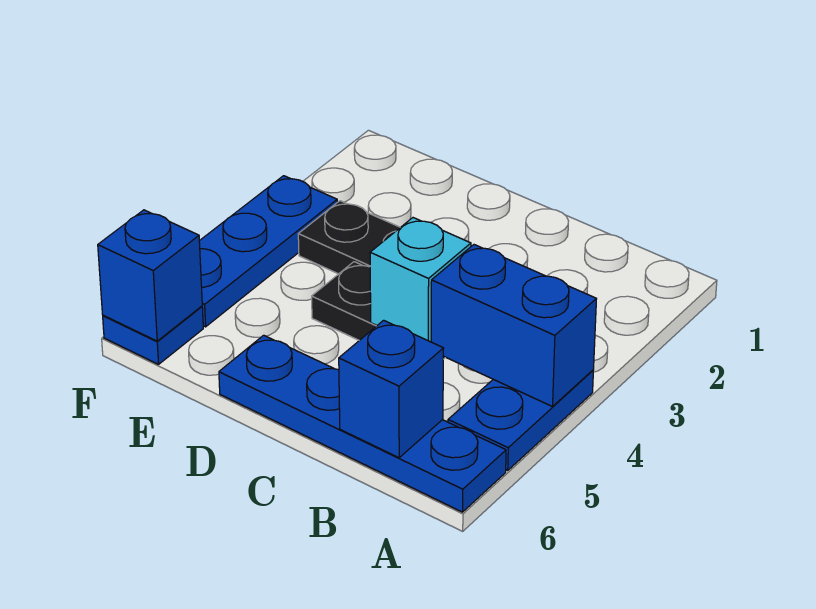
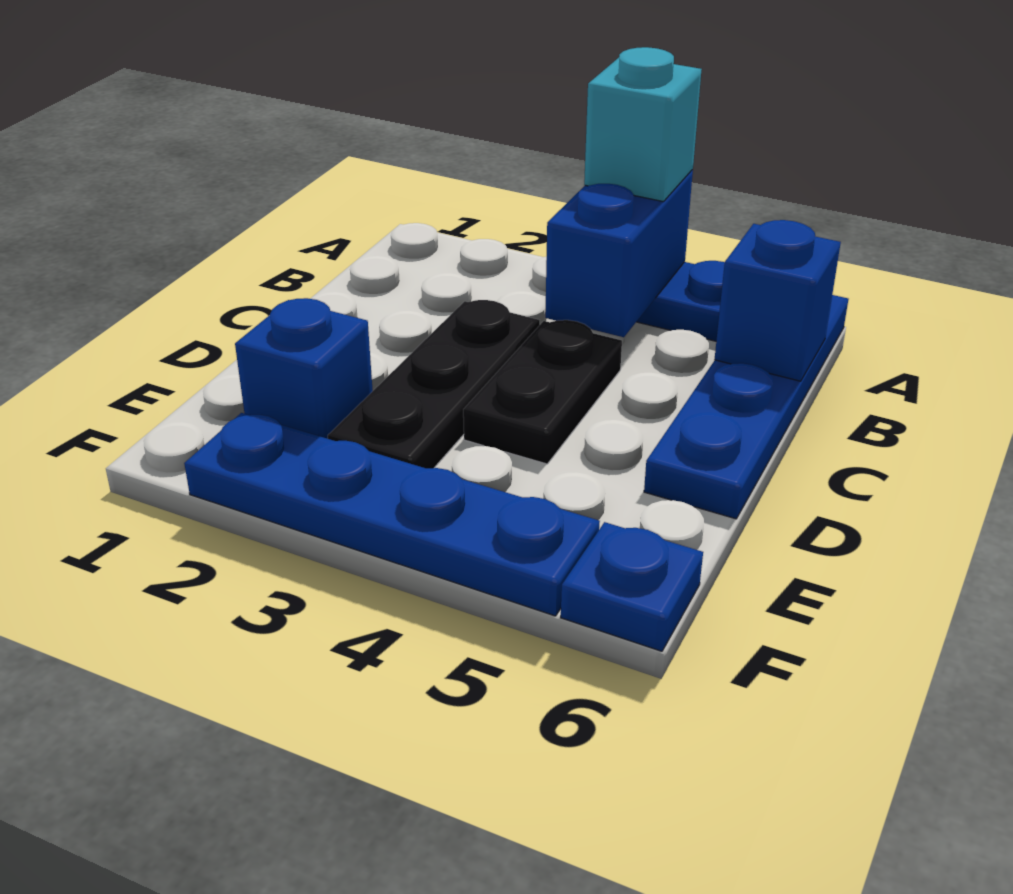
cyan 1x1 brick [370,218,471,342] -> cyan 1x1 brick moved to [584,47,702,202]
blue 1x3 plate [199,176,337,327] -> blue 1x4 plate [184,413,600,616]
blue 1x1 brick [98,210,202,341] -> blue 1x1 brick moved to [235,298,373,439]

